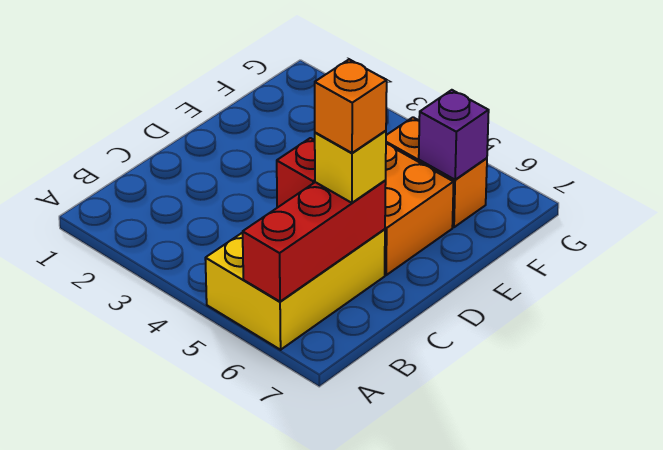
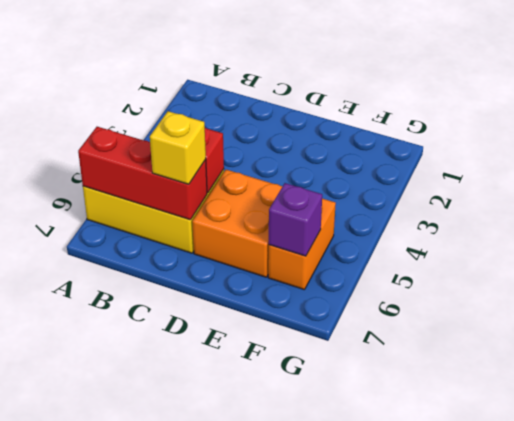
orange 1x1 brick [315,60,387,153] -> none

